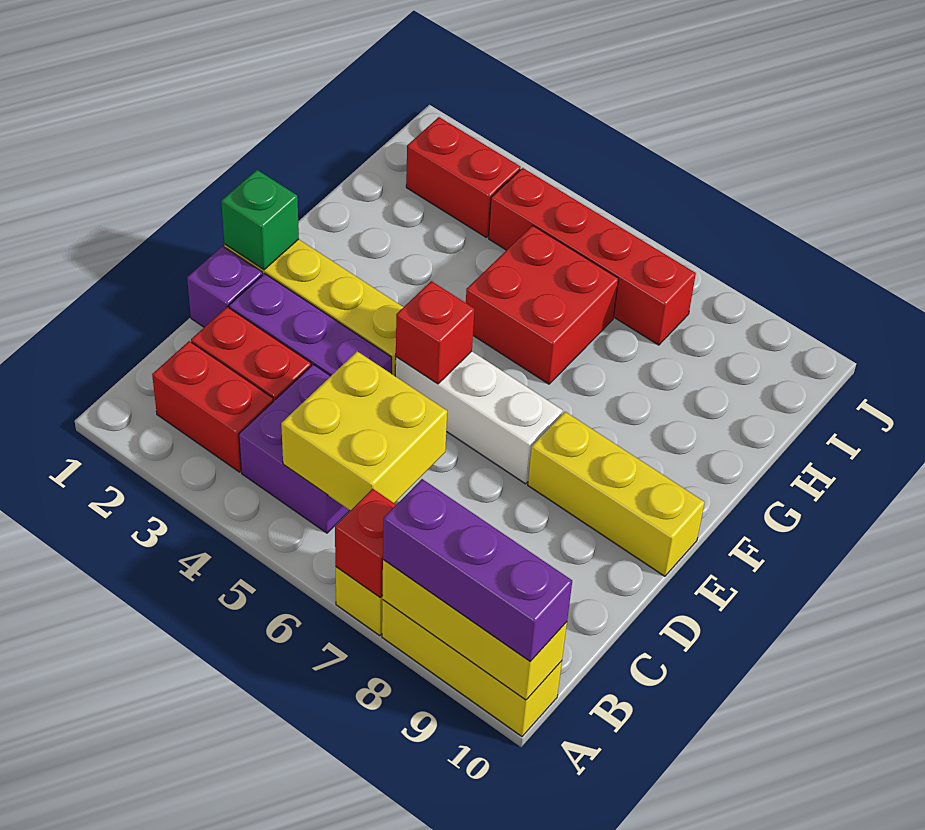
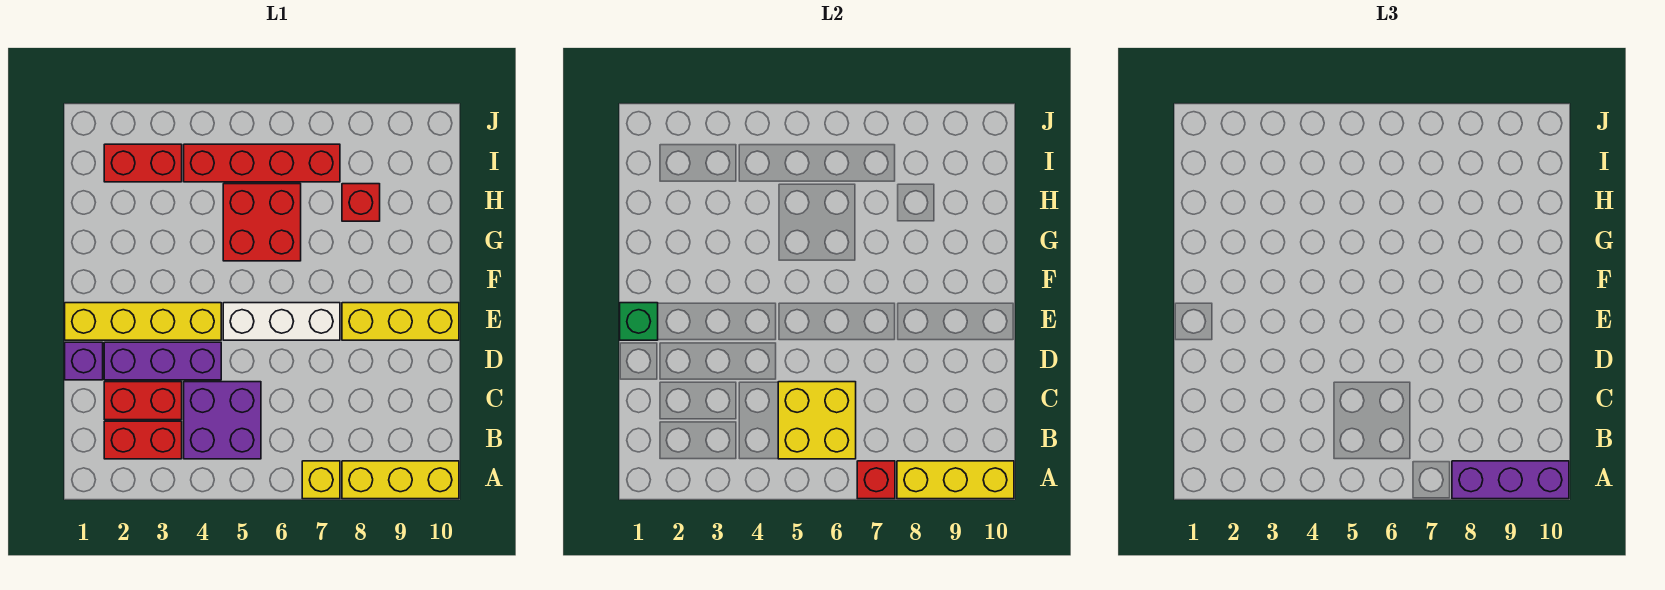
red 1x1 brick [396,281,474,384] -> red 1x1 brick moved to [342,184,380,221]

